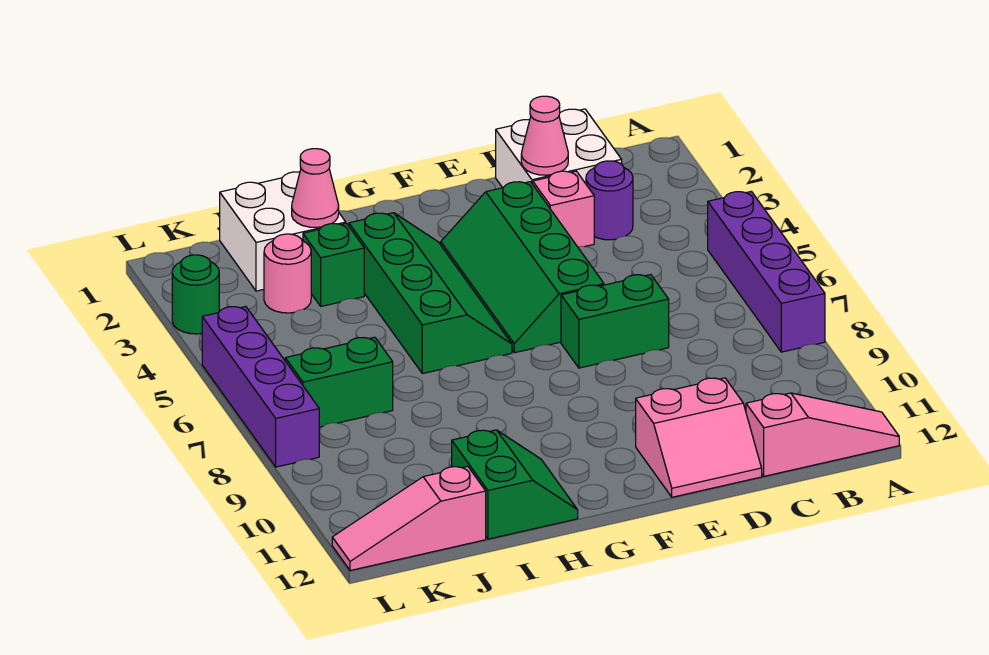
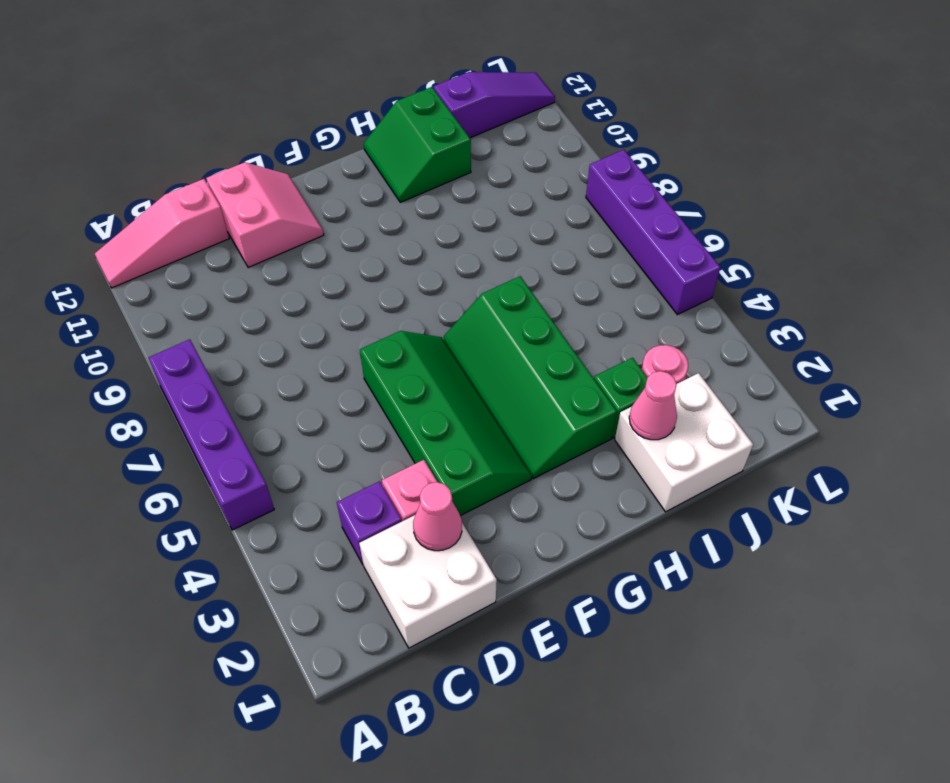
purple 1x1 round brick [586,161,633,240] -> purple 1x1 brick [337,481,402,564]
green 1x2 brick [561,275,669,368] -> none
pink 2x2 slope [636,378,762,497] -> pink 2x2 slope turned to [206,162,324,268]
green 1x2 brick [285,337,393,427] -> none
pink 1x3 slope [332,467,486,571] -> purple 1x3 slope [434,72,555,138]
green 1x1 round brick [172,255,219,334] -> none

